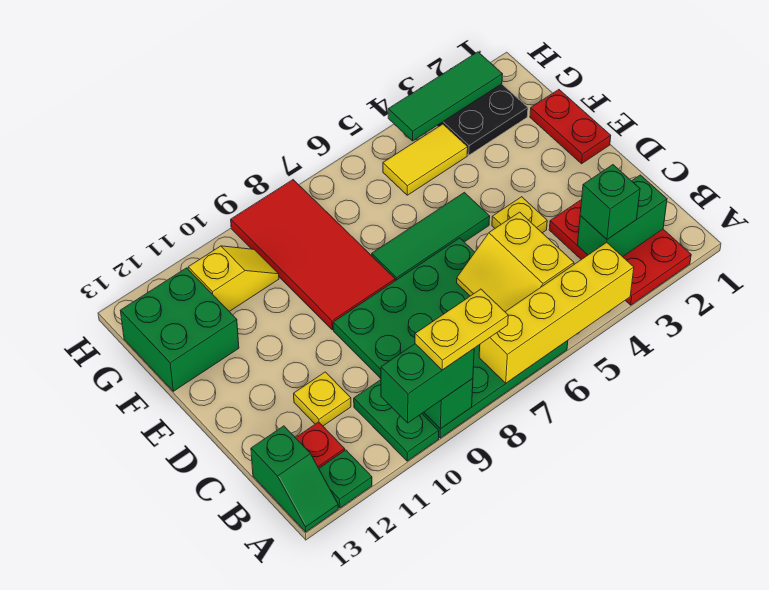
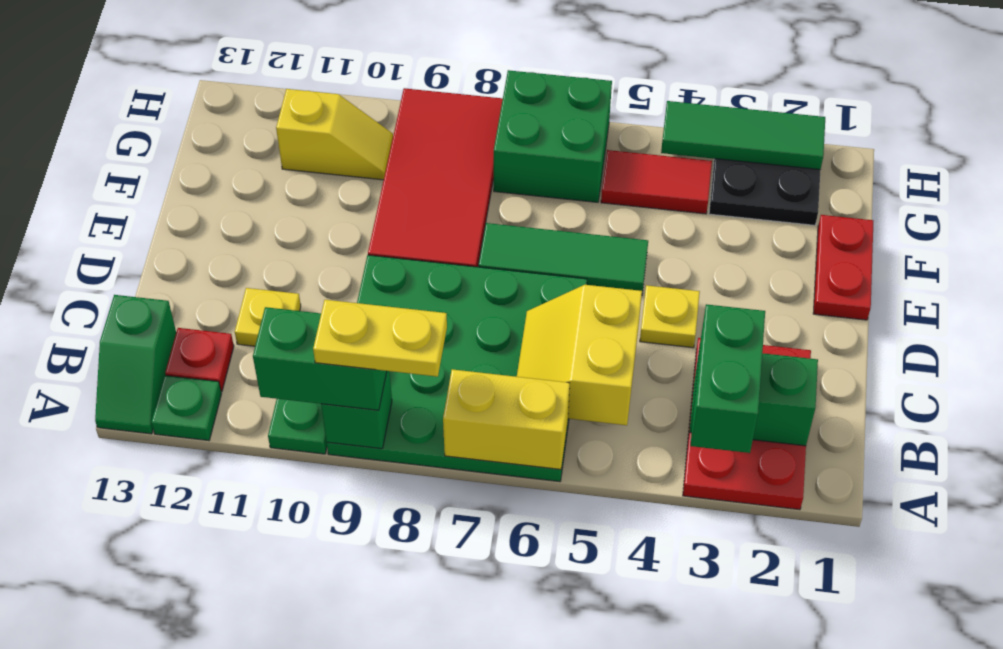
yellow 1x4 brick [479,242,634,383] -> yellow 1x2 brick [443,369,570,469]
green 1x1 brick [580,165,640,239] -> green 1x2 brick [690,304,765,453]
green 2x2 brick [120,268,239,391] -> green 2x2 brick moved to [494,70,612,202]
yellow 1x2 tile [383,124,468,195] -> red 1x2 tile [601,150,712,214]

